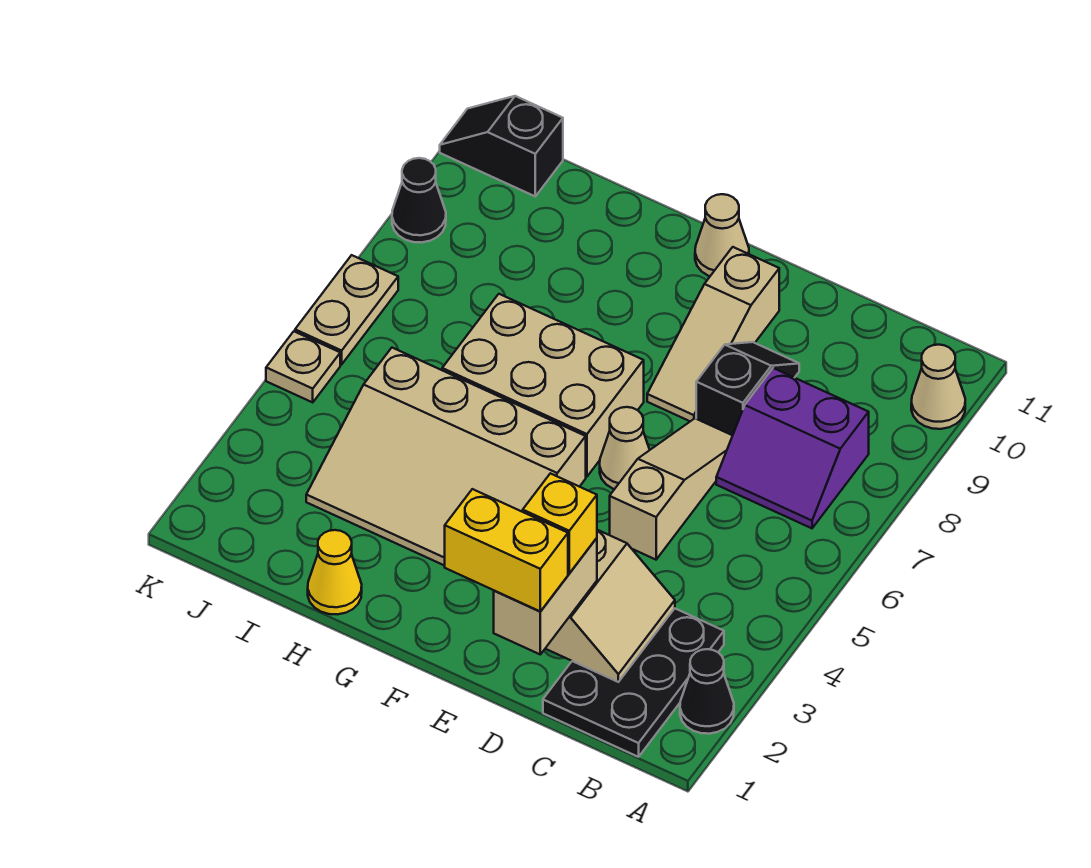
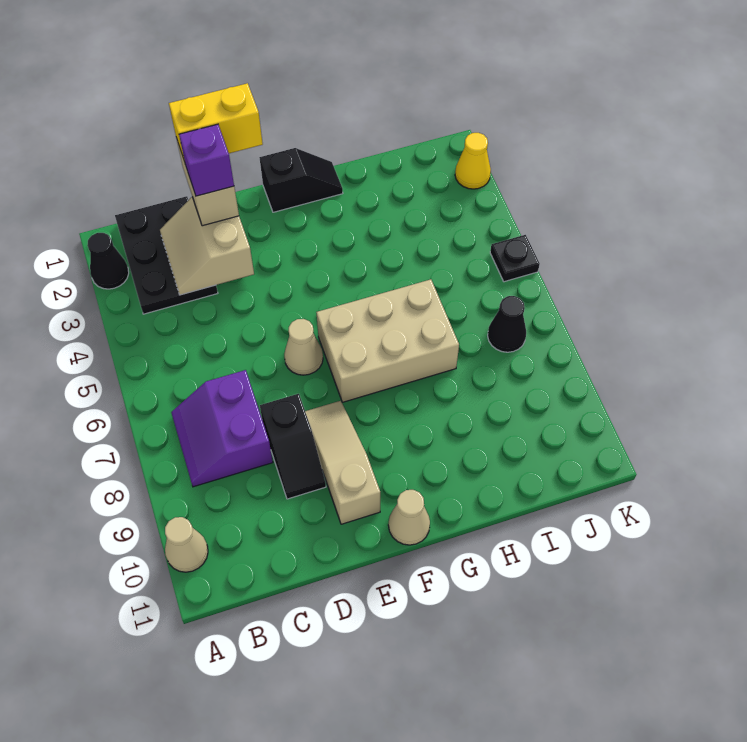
purple 2x2 slope [716,368,869,528] -> purple 2x2 slope turned to [171,370,273,487]
yellow 1x1 brick [523,473,597,573] -> purple 1x1 brick [179,124,234,196]
tan 1x3 slope [610,418,733,560] -> none
tan 3x4 slope [306,348,586,566] -> none
yellow 1x1 cone [308,530,362,614] -> yellow 1x1 cone moved to [455,133,491,189]
black 1x2 slope [440,96,563,196] -> black 1x2 slope moved to [259,148,343,212]
tan 1x1 plate [266,331,340,402] -> black 1x1 plate [490,235,540,282]
tan 1x2 plate [295,255,398,364] -> none
black 1x1 cone [392,158,446,243] -> black 1x1 cone moved to [488,296,526,352]

